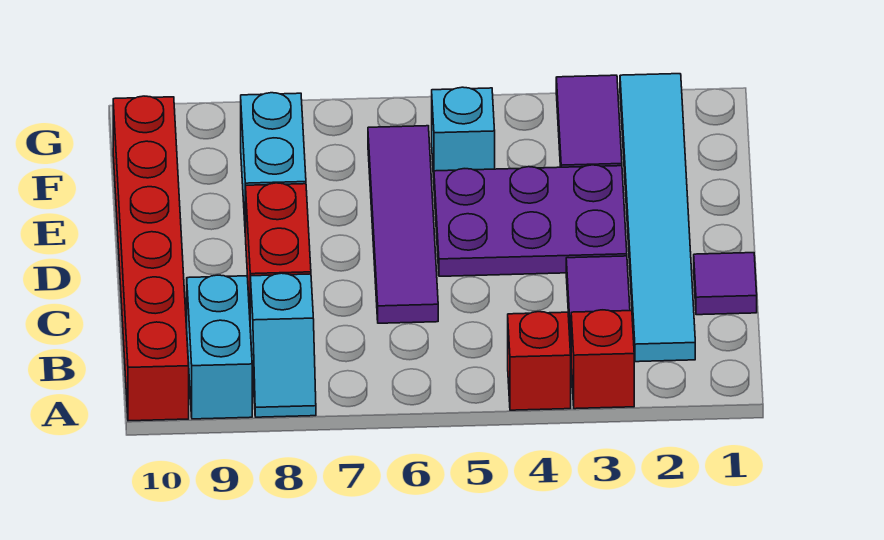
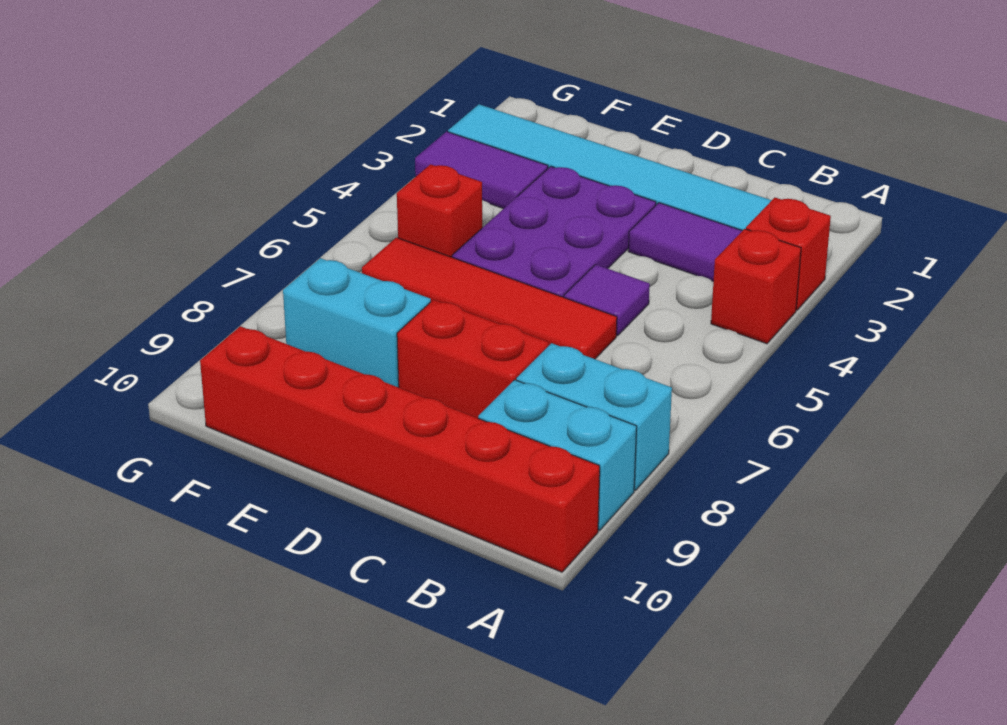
cyan 1x2 slope [250,273,316,417] -> cyan 1x2 brick [516,343,672,490]
purple 1x1 tile [694,253,757,315] -> purple 1x1 tile moved to [564,265,650,336]
purple 1x4 tile [368,126,438,323] -> red 1x4 tile [362,237,617,359]
cyan 1x1 brick [432,87,495,178] -> red 1x1 brick [397,164,482,257]

